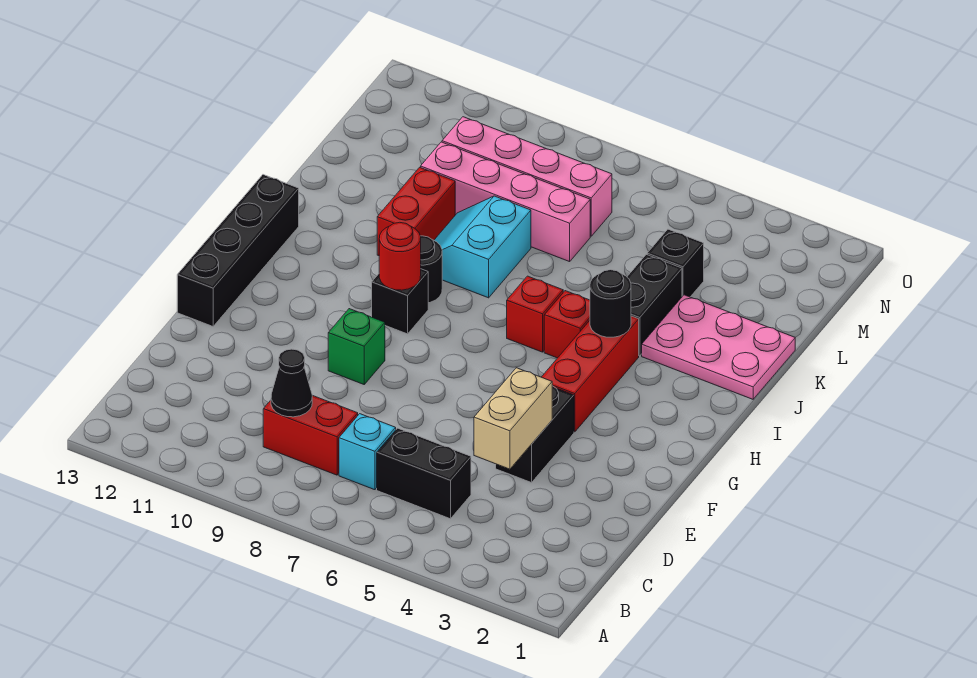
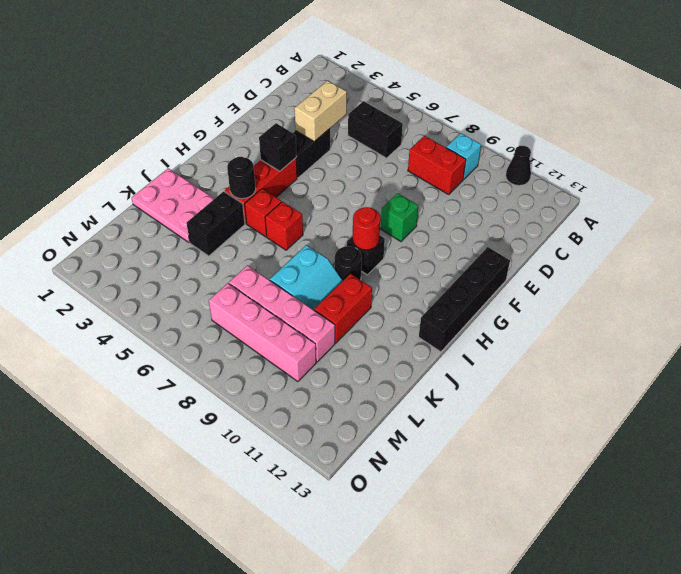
cyan 1x1 brick [339,414,396,490] -> cyan 1x1 brick moved to [446,133,481,179]
black 1x1 cone [271,349,312,417] -> black 1x1 cone moved to [506,146,531,186]
black 1x1 brick [647,229,704,297] -> black 1x1 brick moved to [259,123,296,171]

